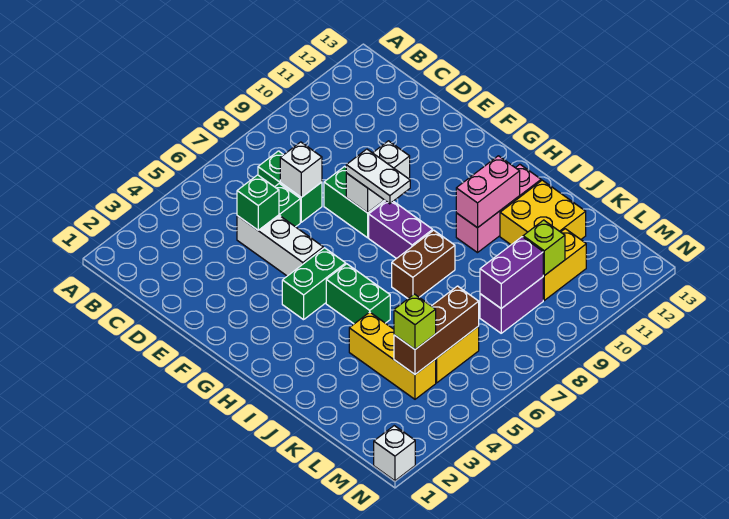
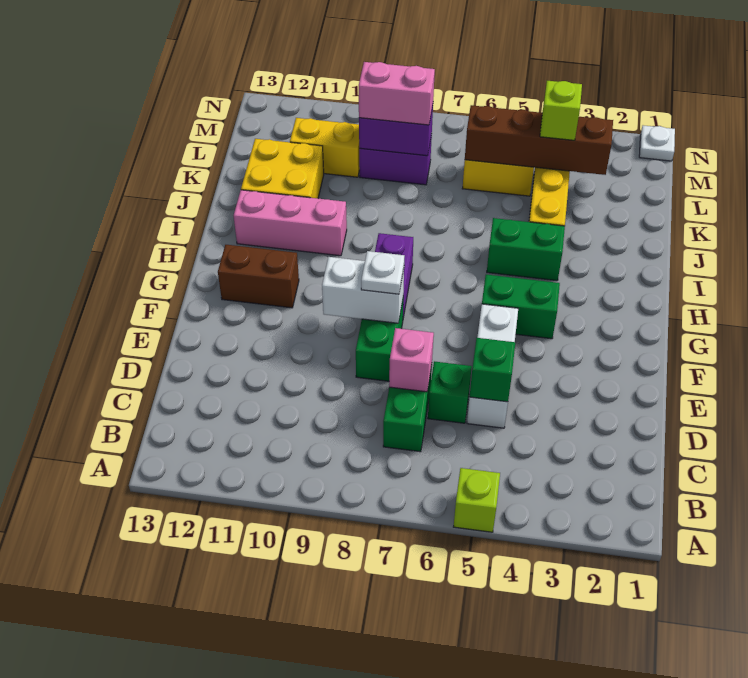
white 1x1 brick [280,142,322,197] -> pink 1x1 brick [389,328,434,392]
white 1x2 plate [346,149,410,204] -> white 1x1 plate [361,251,404,294]
green 1x2 brick [326,264,390,324] -> green 1x2 brick turned to [487,218,565,281]
brown 1x2 brick [392,230,455,298] -> brown 1x2 brick moved to [218,245,299,308]
pink 1x2 brick [456,156,520,228] -> pink 1x2 brick moved to [359,62,435,125]
brown 1x3 brick [394,286,479,374] -> brown 1x4 brick [465,105,613,175]
lime 1x1 brick [523,220,565,276] -> lime 1x1 brick moved to [454,468,500,532]
white 1x1 brick [374,426,415,481] -> white 1x1 plate [639,125,675,161]

